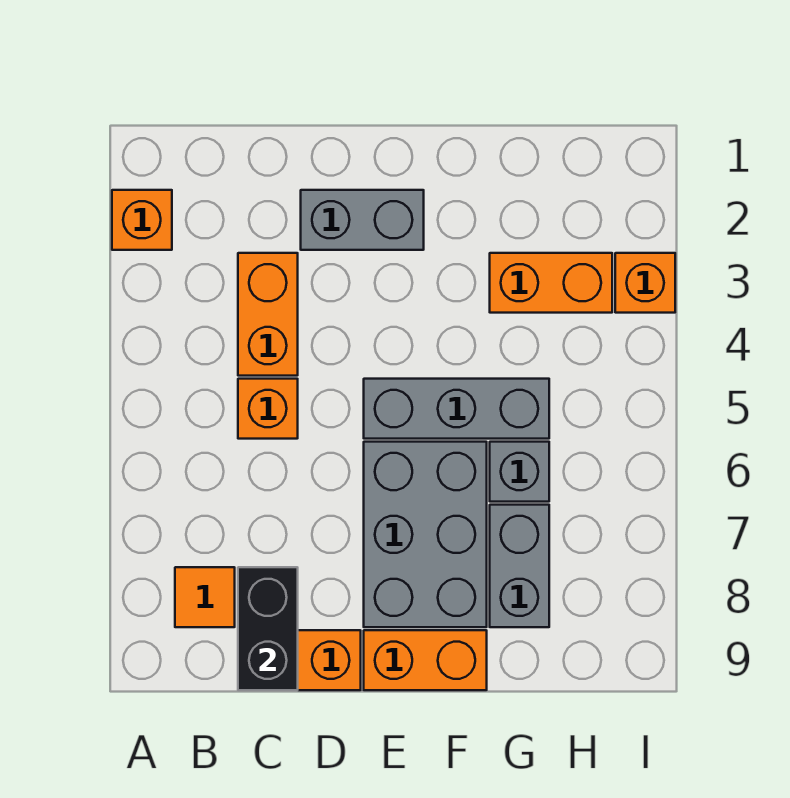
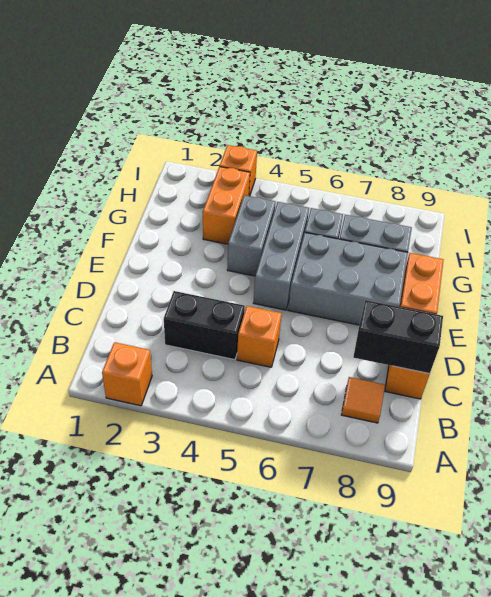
orange 1x2 brick [238,253,298,376] -> black 1x2 brick [164,291,245,360]
grey 1x2 brick [301,190,424,250] -> grey 1x2 brick moved to [227,195,276,276]

